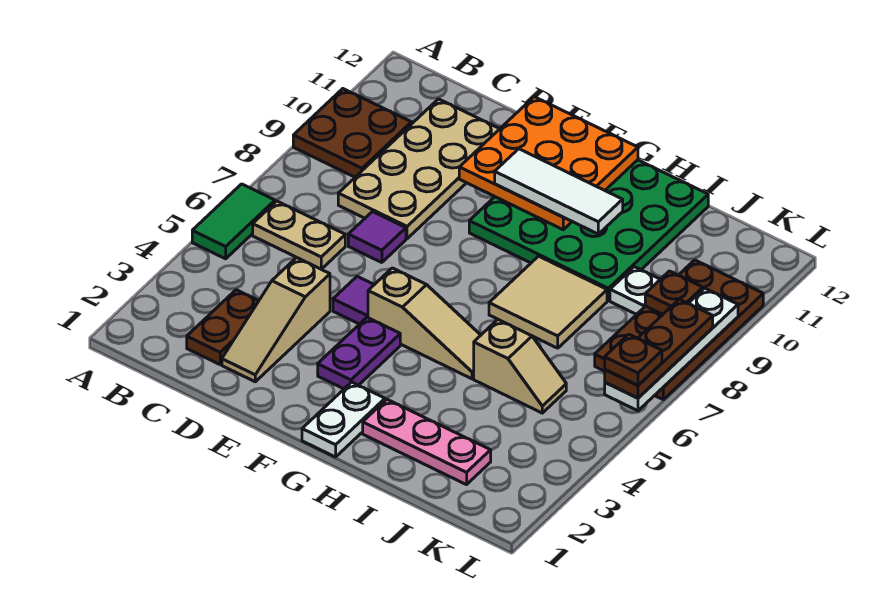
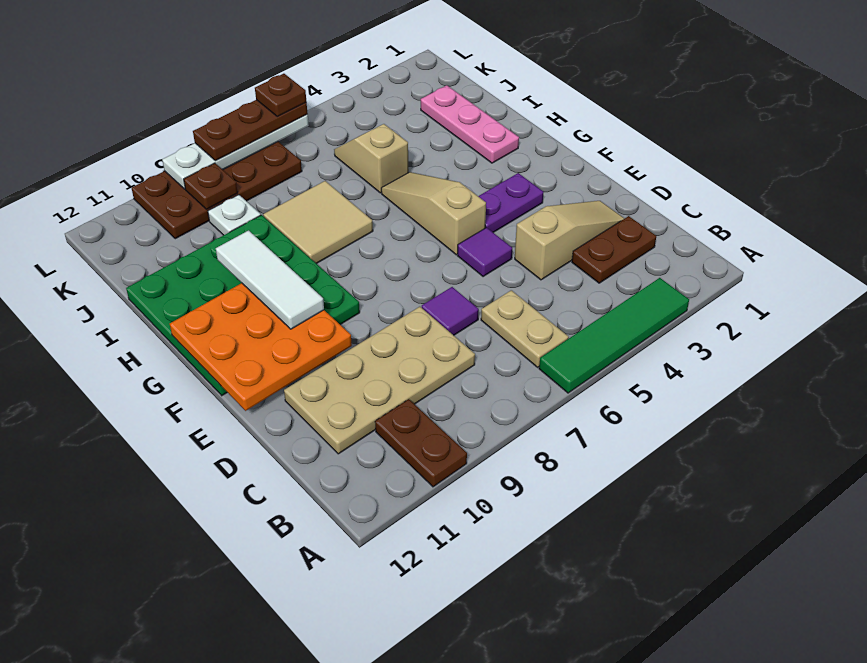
green 1x2 tile [192,184,275,259] -> green 1x4 tile [539,278,689,393]
brown 2x2 plate [293,89,411,177] -> brown 1x2 plate [375,399,467,487]
white 1x2 plate [302,382,385,457] -> none

